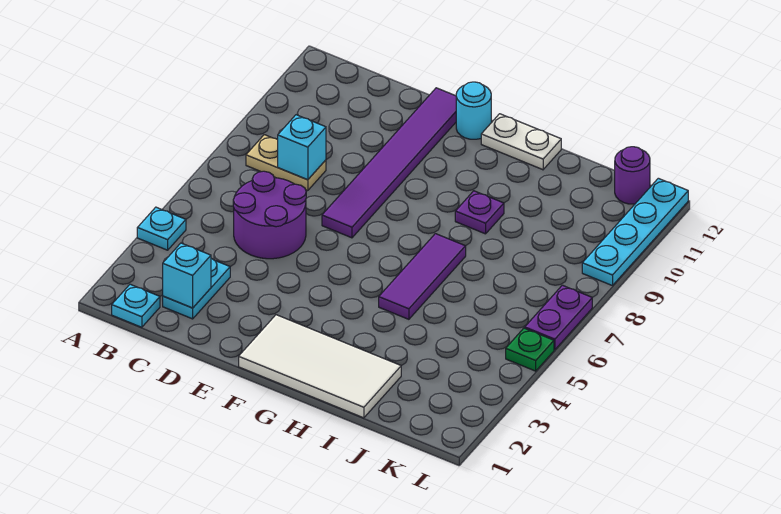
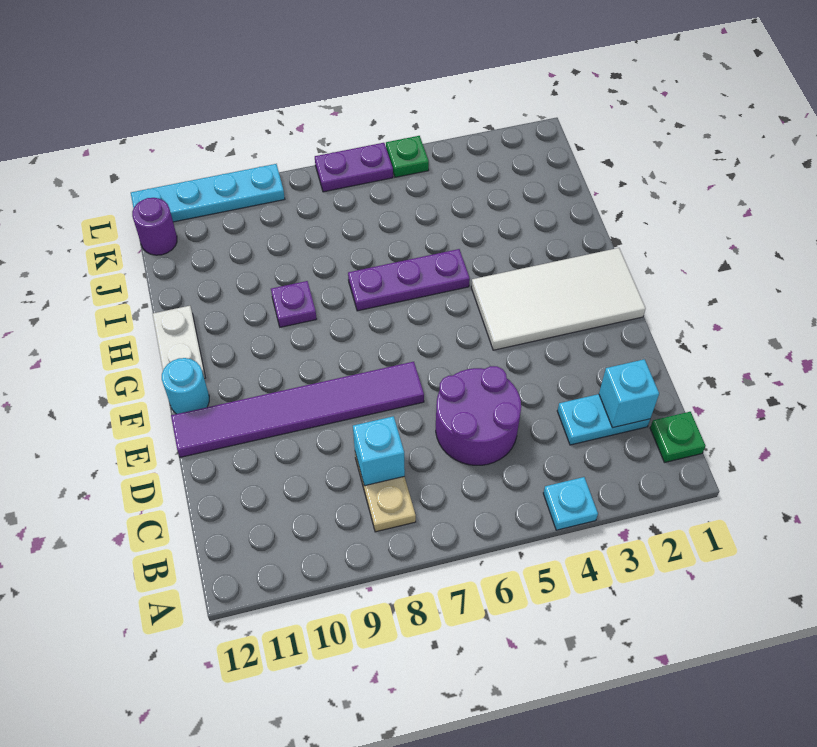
cyan 1x1 plate [112,284,160,327] -> green 1x1 plate [650,412,706,462]
white 2x4 tile [239,315,401,418] -> white 2x4 tile turned to [471,248,646,350]
purple 1x3 tile [379,234,466,319] -> purple 1x3 plate [348,249,470,311]

